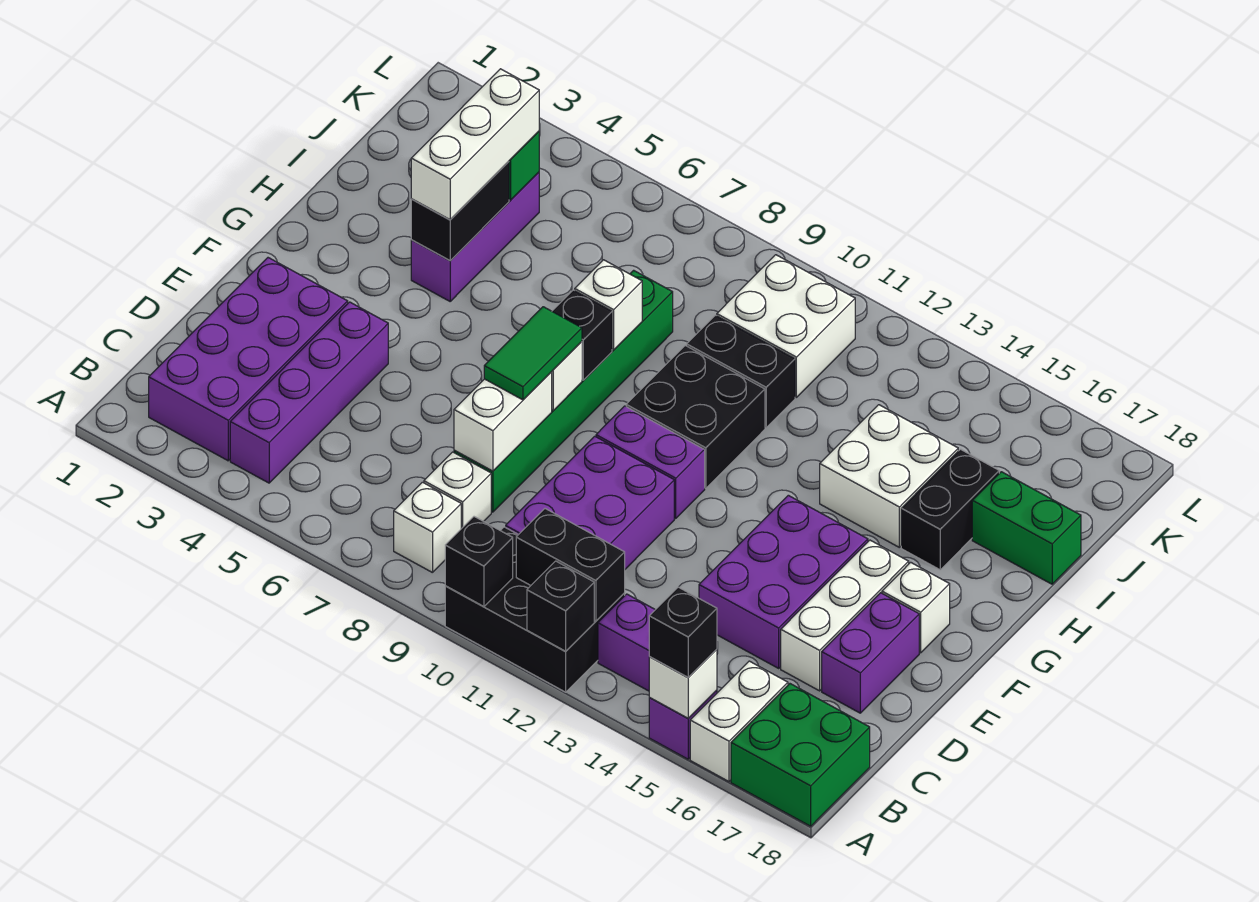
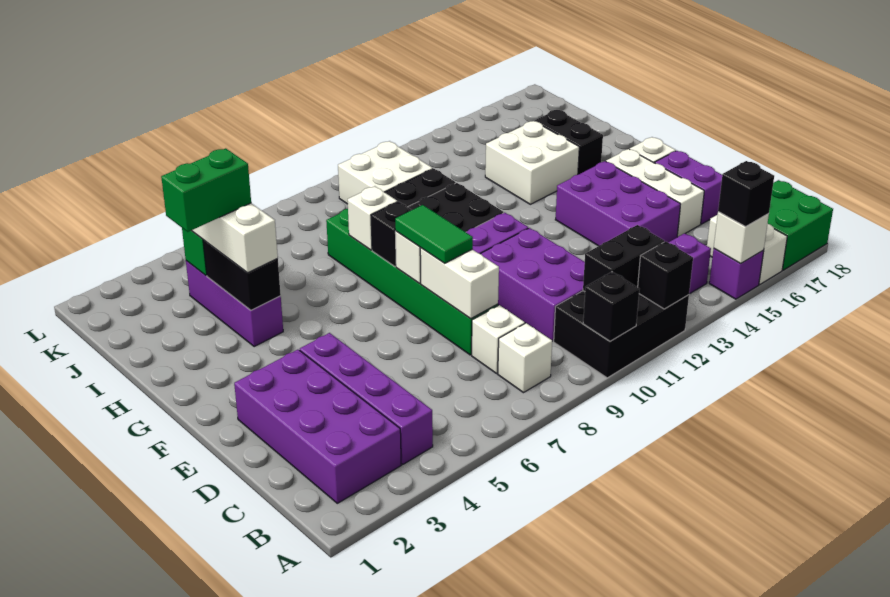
green 1x2 brick [972,472,1081,584] -> green 1x2 brick moved to [161,148,251,232]

